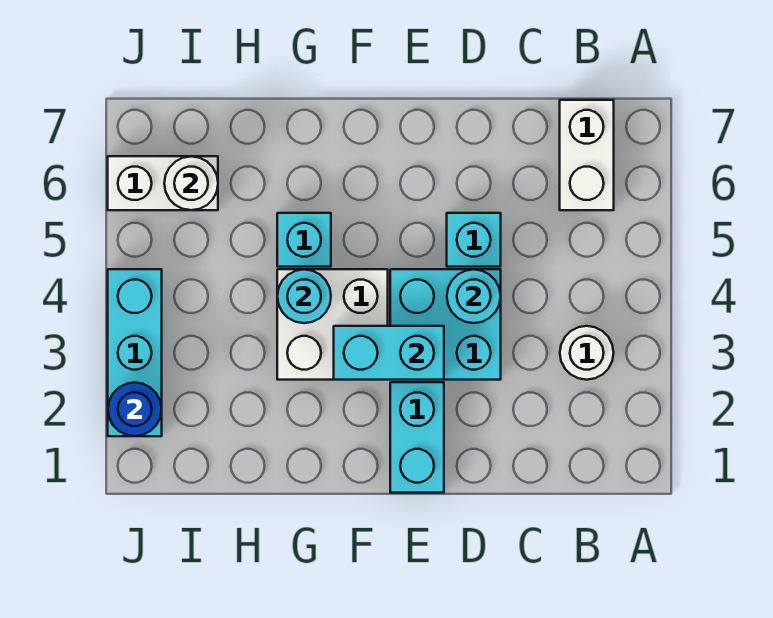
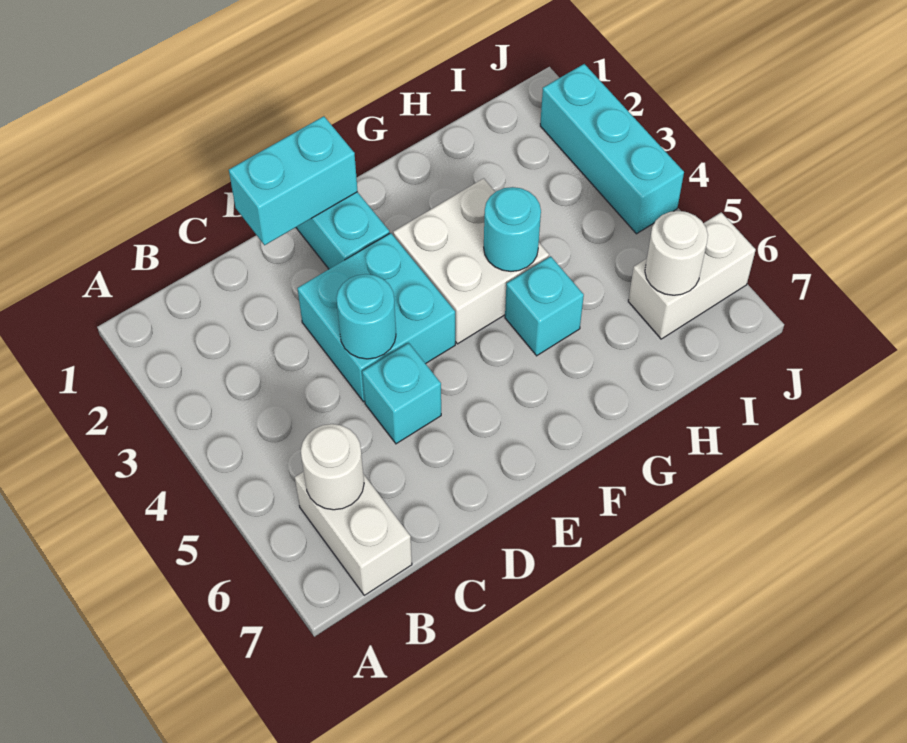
white 1x1 round brick [560,326,614,380] -> white 1x1 round brick moved to [301,424,364,510]
cyan 1x2 brick [334,326,444,380] -> cyan 1x2 brick moved to [229,116,358,245]
blue 1x1 round brick [108,382,162,436] -> none

